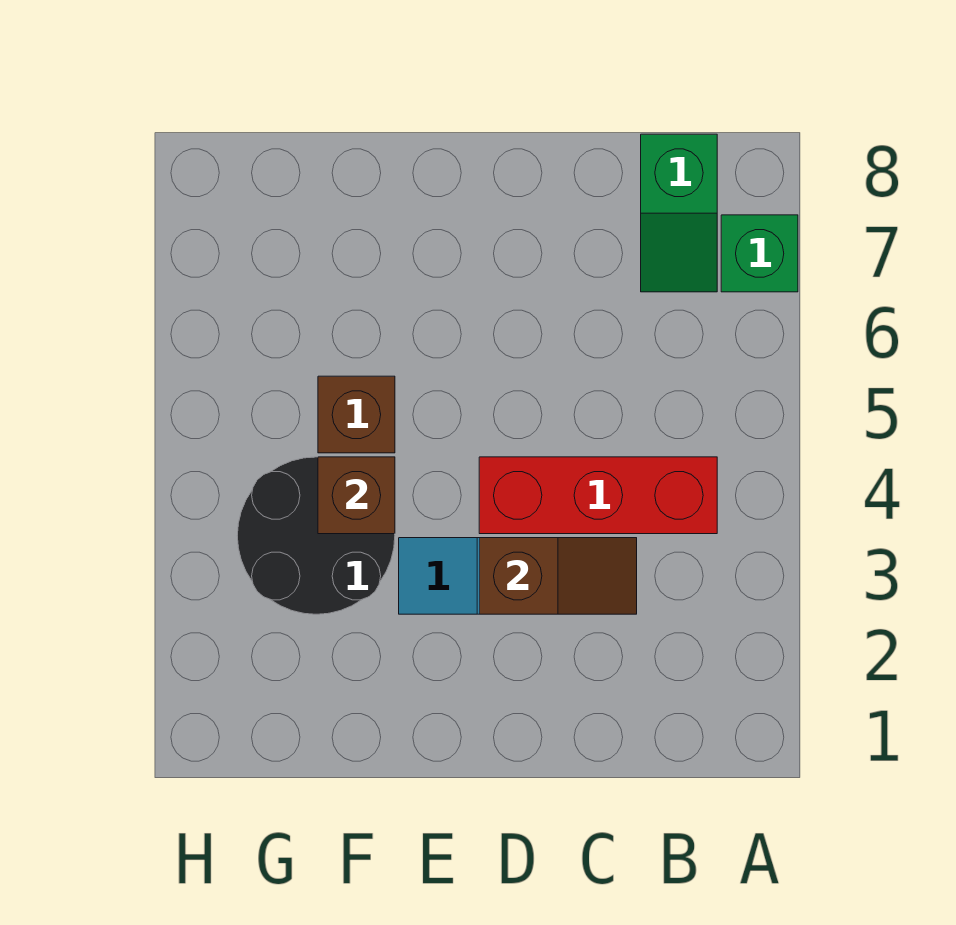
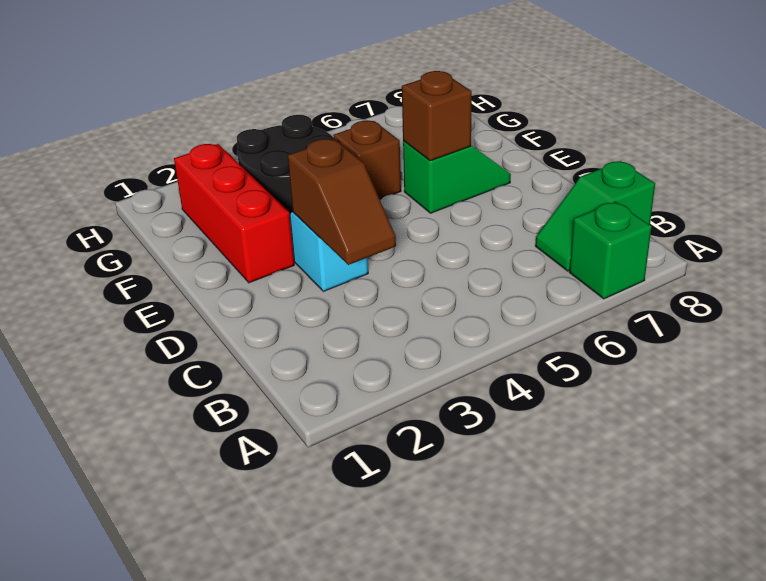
red 1x3 brick [479,457,717,534] -> red 1x3 brick moved to [174,144,294,283]
none -> green 1x2 slope [403,141,511,213]
brown 1x1 brick [318,457,395,534] -> brown 1x1 brick moved to [402,71,472,161]

